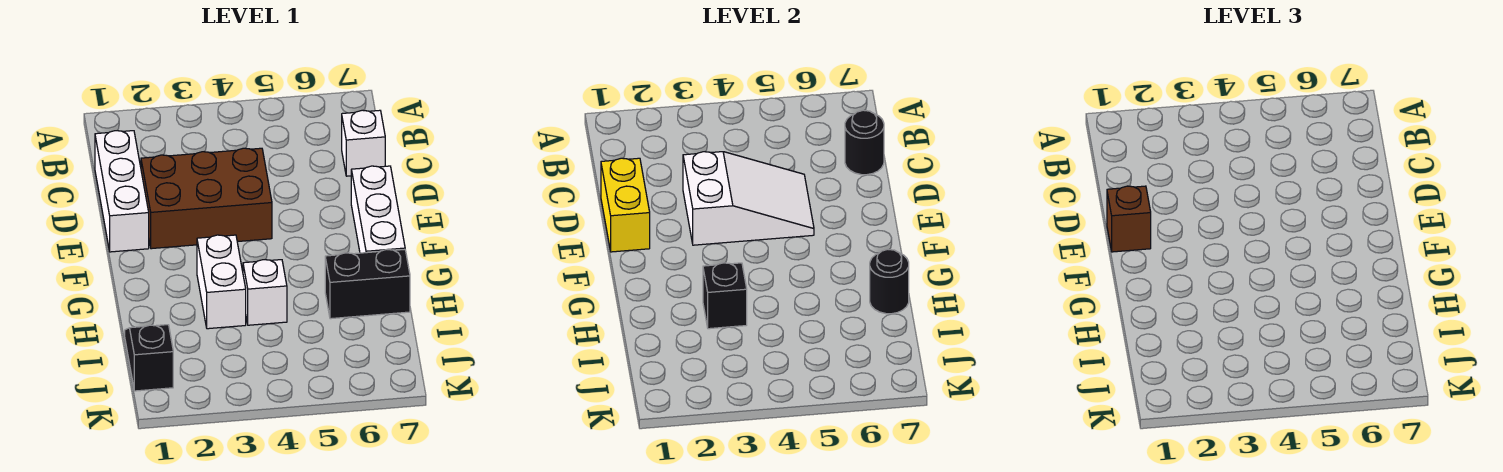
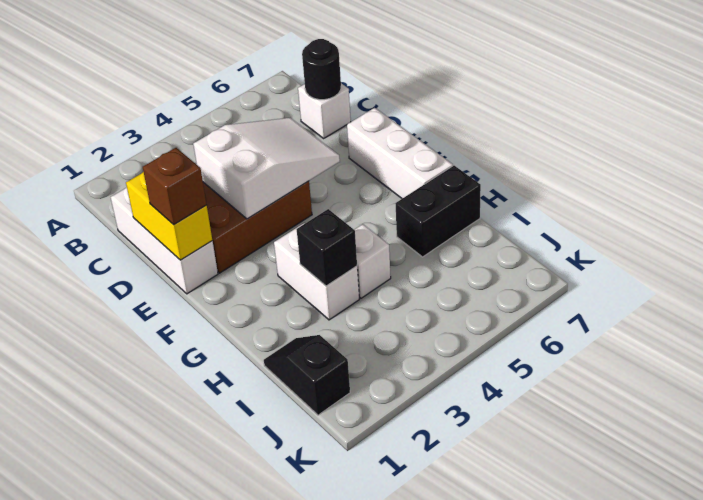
black 1x1 round brick [870,250,909,314] -> none

